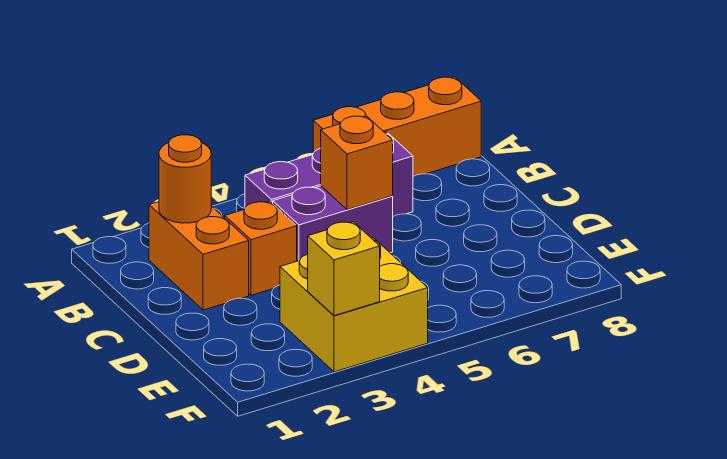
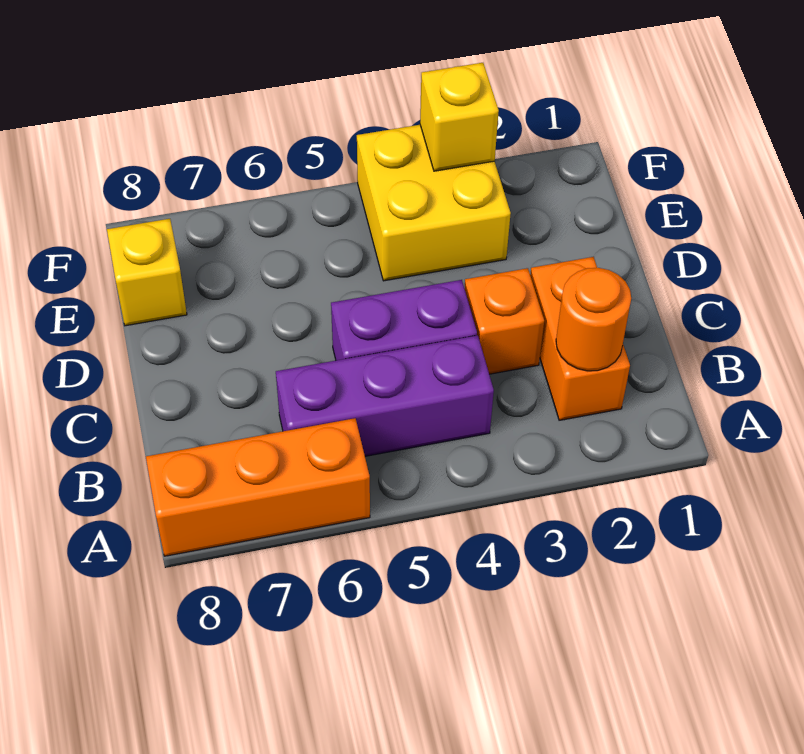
orange 1x1 brick [321,116,393,210] -> none
none -> yellow 1x1 brick [107,219,187,326]

